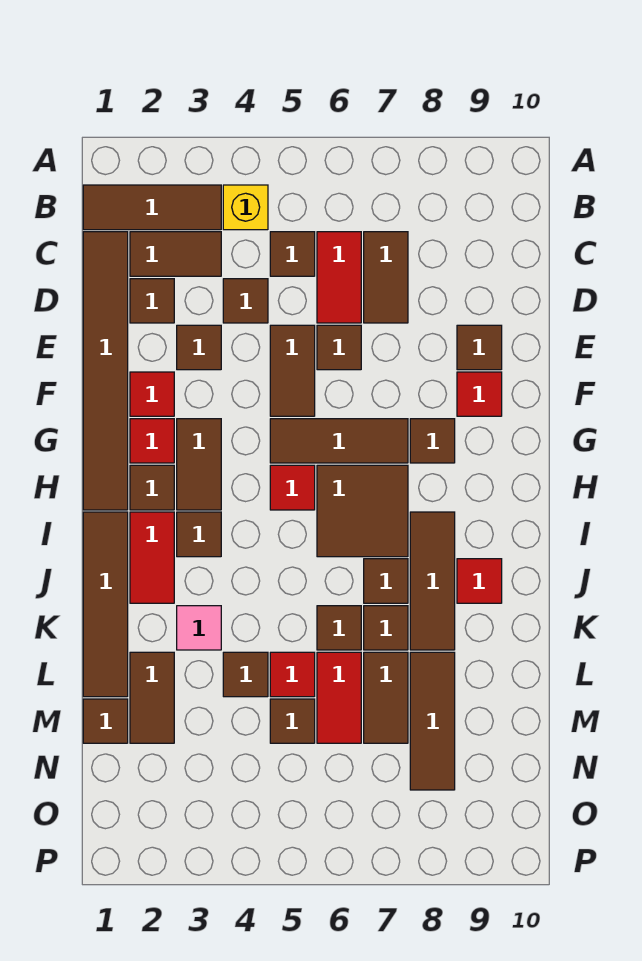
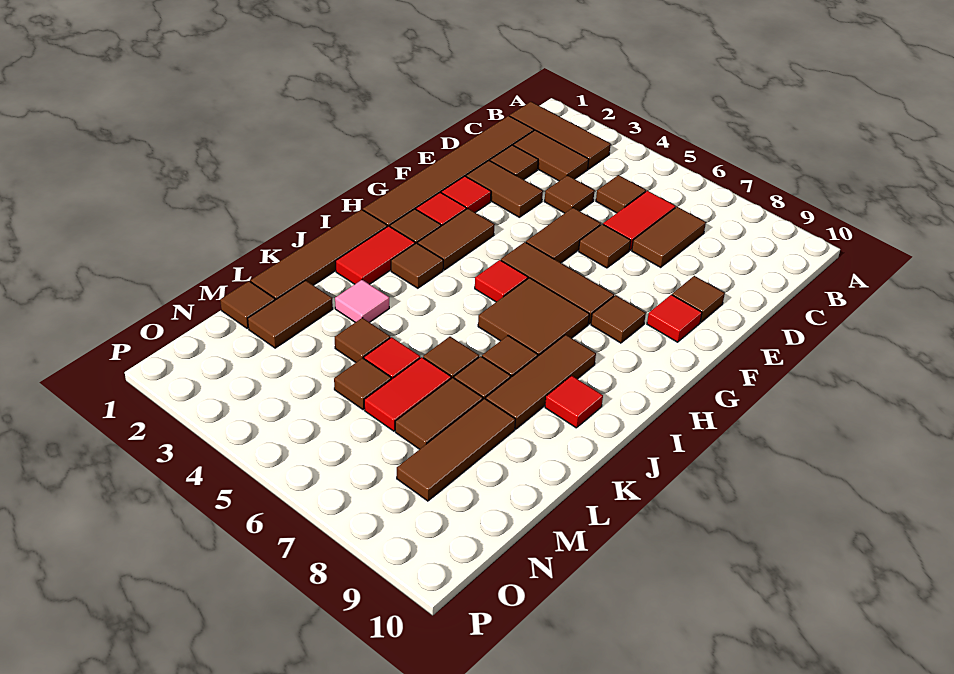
yellow 1x1 brick [223,185,268,230] -> none
brown 1x1 tile [177,325,221,370] -> brown 1x2 tile [466,161,543,217]

